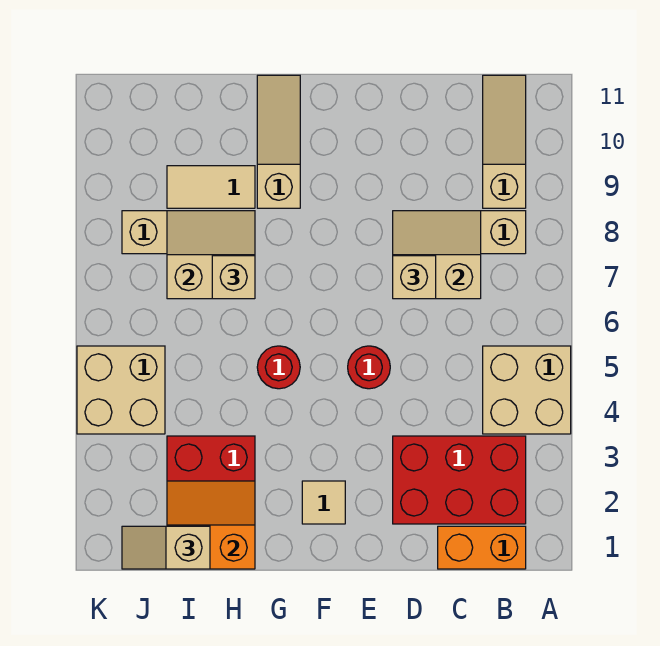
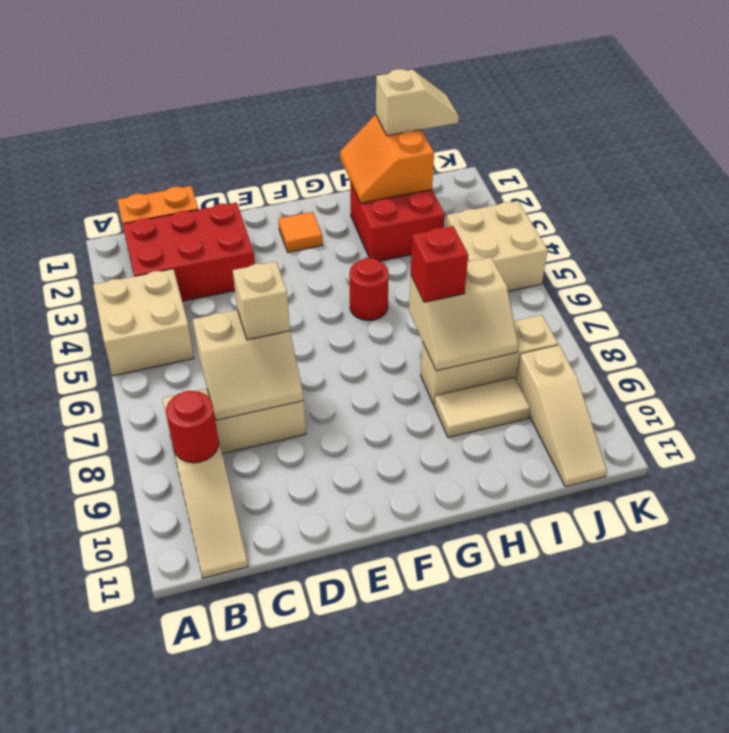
red 1x1 round brick [348,346,390,389] -> red 1x1 round brick moved to [166,391,219,463]
tan 1x1 tile [302,481,345,524] -> orange 1x1 tile [278,212,323,252]
tan 1x3 slope [257,75,300,208] -> tan 1x3 slope moved to [516,345,607,487]
orange 2x2 slope [167,481,255,569] -> orange 2x2 slope turned to [340,115,434,203]
tan 1x1 brick [212,256,255,299] -> red 1x1 brick [411,226,468,302]

